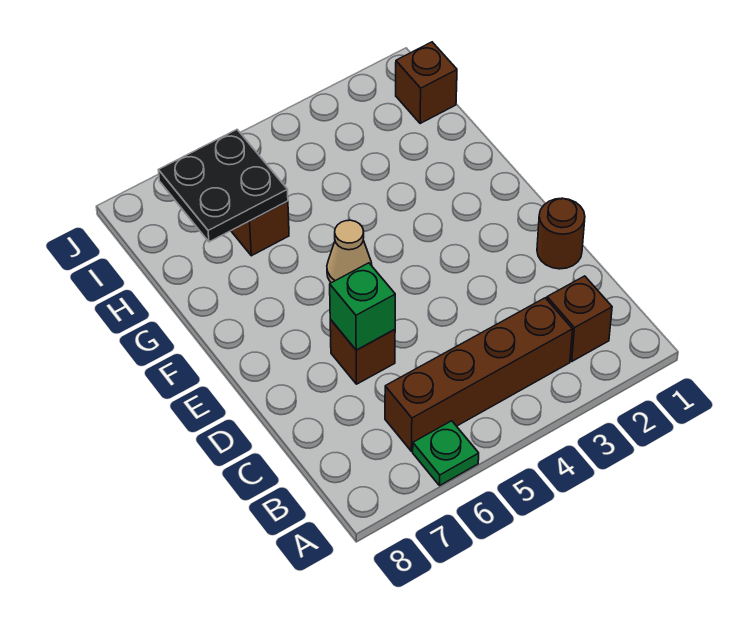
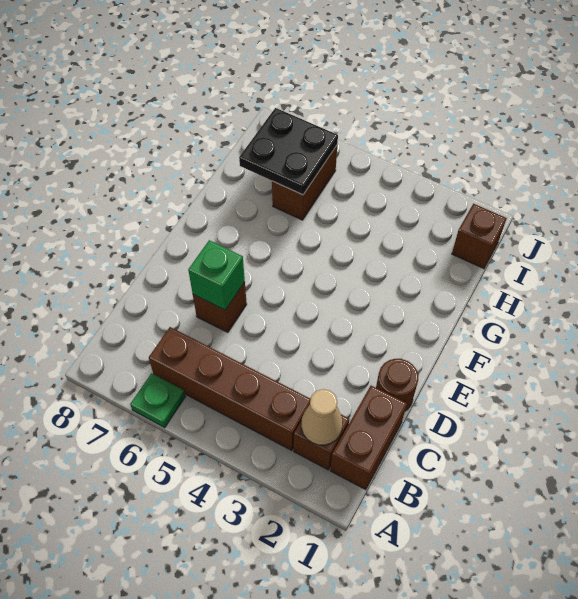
none -> brown 1x2 brick [330,386,407,490]
tan 1x1 cone [327,220,372,283] -> tan 1x1 cone moved to [301,389,343,445]

